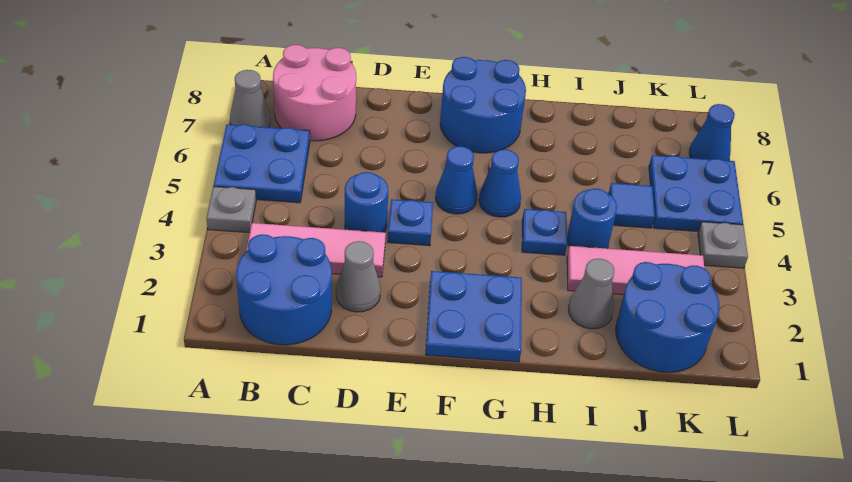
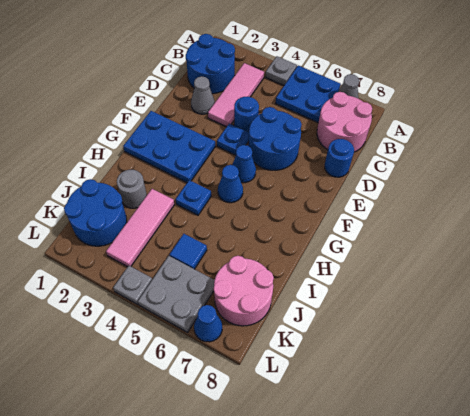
blue 2x2 plate [426,271,522,362] -> blue 2x3 plate [123,111,215,183]
blue 2x2 round brick [440,57,526,153] -> blue 2x2 round brick moved to [248,107,301,170]
grey 1x1 cone [568,259,615,329] -> grey 1x1 round brick [117,170,147,208]
blue 1x1 round brick [567,189,617,248] -> blue 1x1 round brick moved to [325,139,354,177]
none -> pink 2x2 round brick [214,256,274,326]
blue 2x2 plate [649,155,743,231] -> grey 2x2 plate [138,256,215,332]

